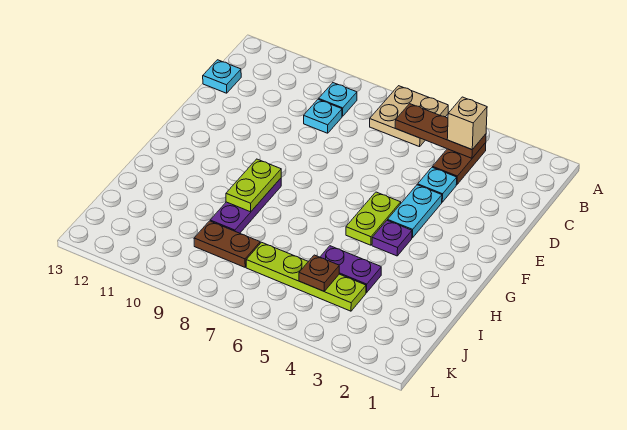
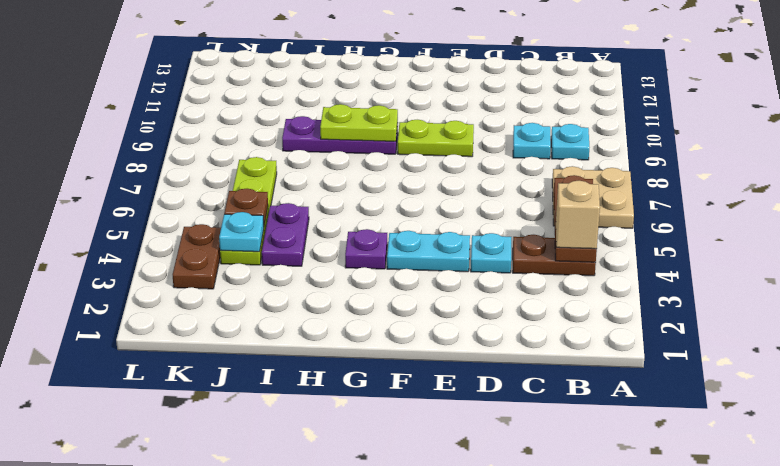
cyan 1x1 plate [203,60,241,93] -> cyan 1x1 plate moved to [219,212,264,252]
lime 1x2 plate [346,192,401,245] -> lime 1x2 plate moved to [398,120,474,157]
brown 1x2 plate [194,221,260,267] -> brown 1x2 plate moved to [173,224,221,289]

